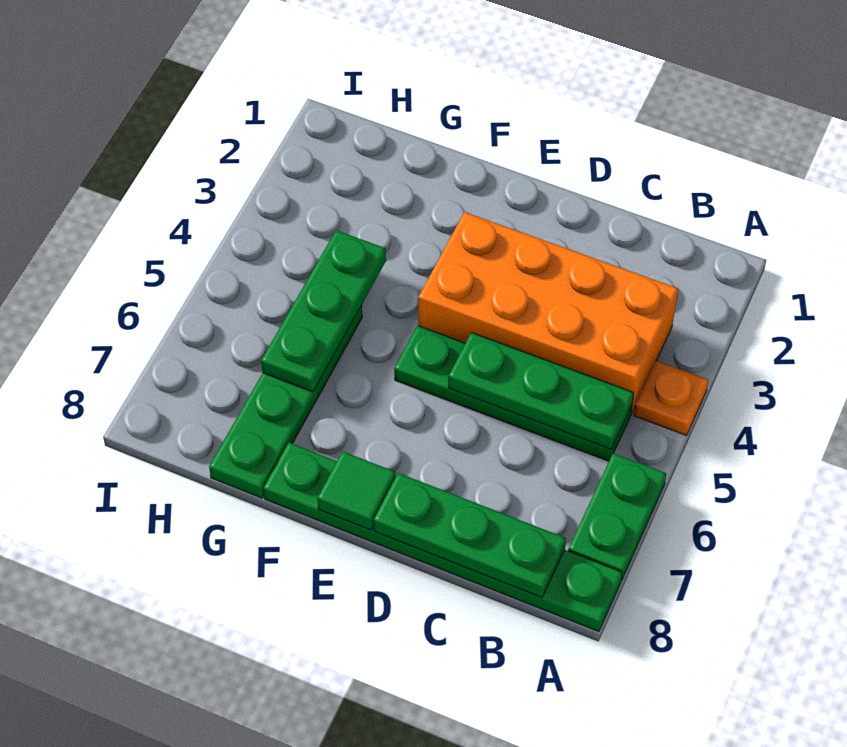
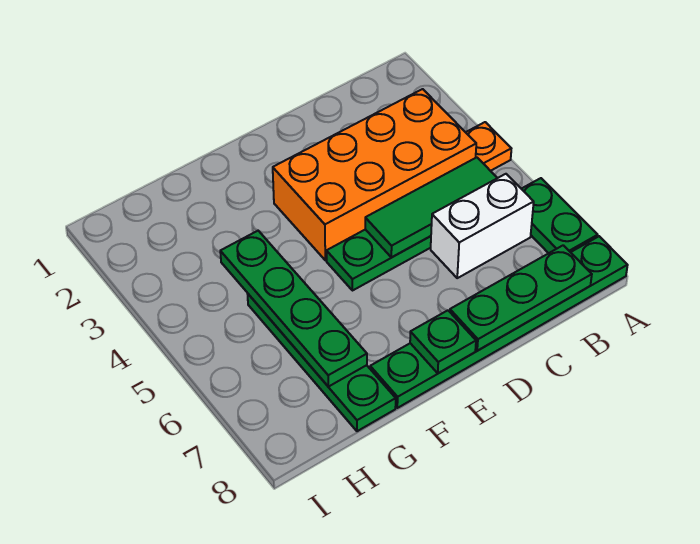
green 1x3 plate [448,332,634,449] -> green 1x3 tile [365,157,497,257]
none -> white 1x2 brick [431,174,534,278]
green 1x1 tile [318,451,395,530] -> green 1x1 plate [410,310,476,373]
green 1x3 plate [261,230,386,392] -> green 1x4 plate [220,231,367,387]

